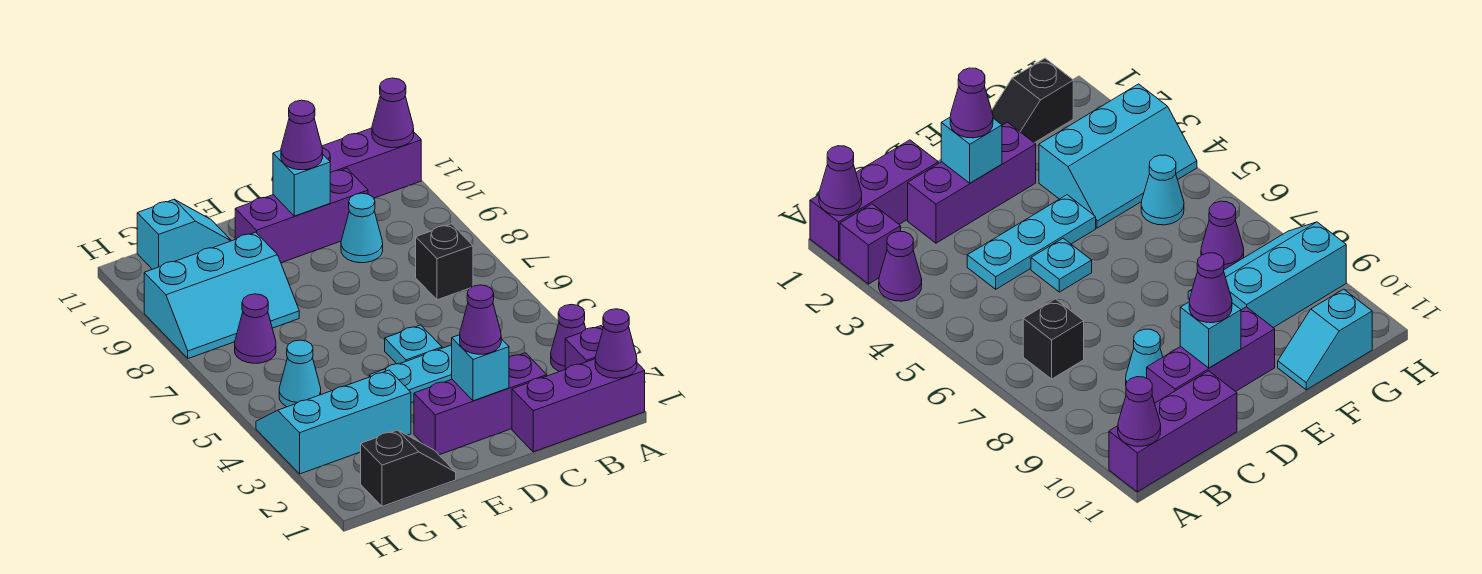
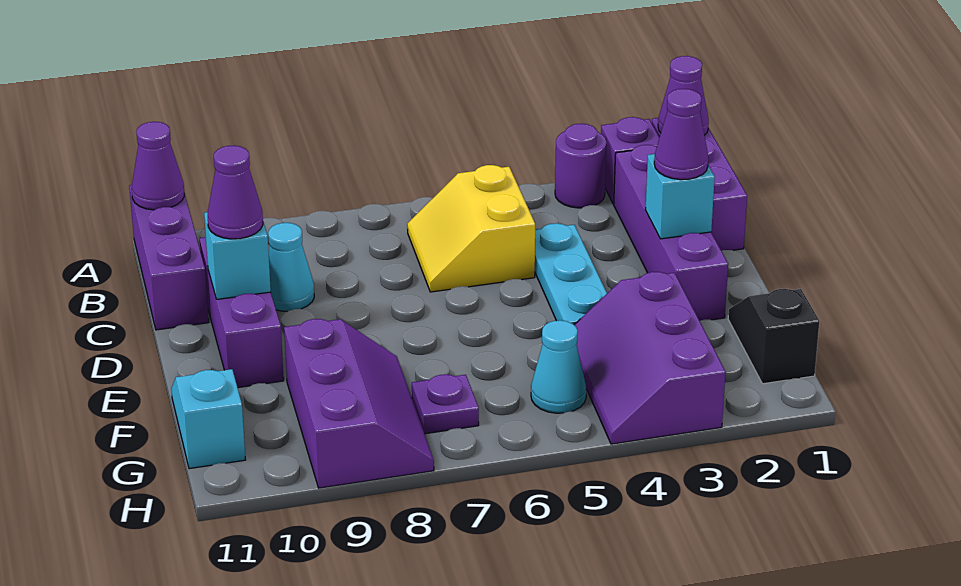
purple 1x1 cone [551,304,586,372] -> purple 1x1 round brick [555,124,606,208]
none -> yellow 2x2 slope [407,165,535,292]
black 1x1 brick [416,224,473,300] -> none
purple 1x3 brick [414,353,547,455] -> purple 1x4 brick [614,145,728,321]
cyan 1x1 plate [385,325,442,364] -> none
cyan 2x3 slope [256,370,411,474] -> purple 2x3 slope [574,272,726,444]
cyan 2x3 slope [144,232,299,358] -> purple 2x3 slope [284,319,434,488]
purple 1x1 cone [235,294,276,363] -> purple 1x1 plate [412,374,479,434]

